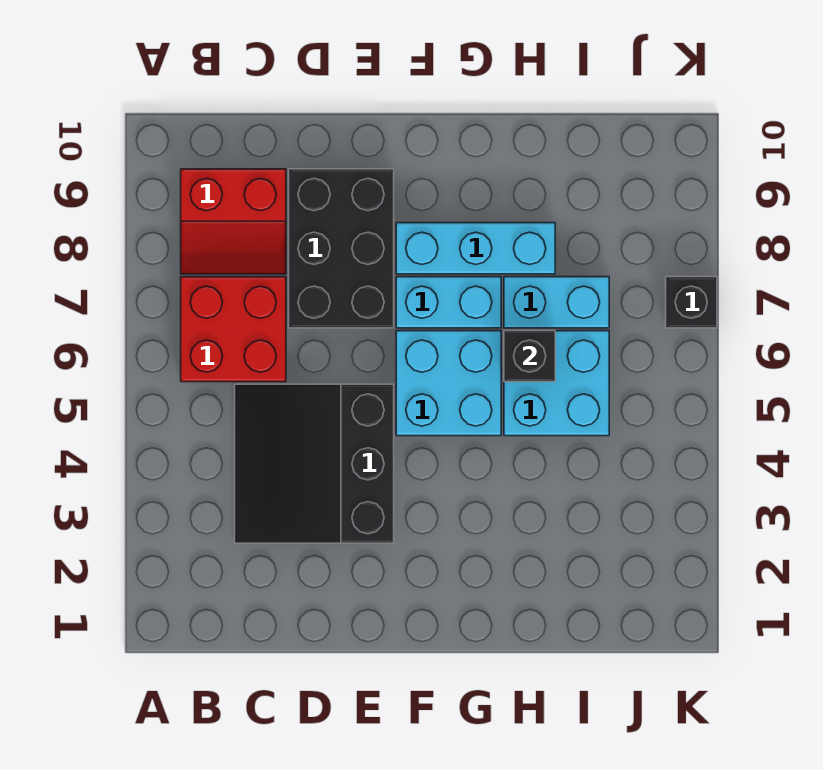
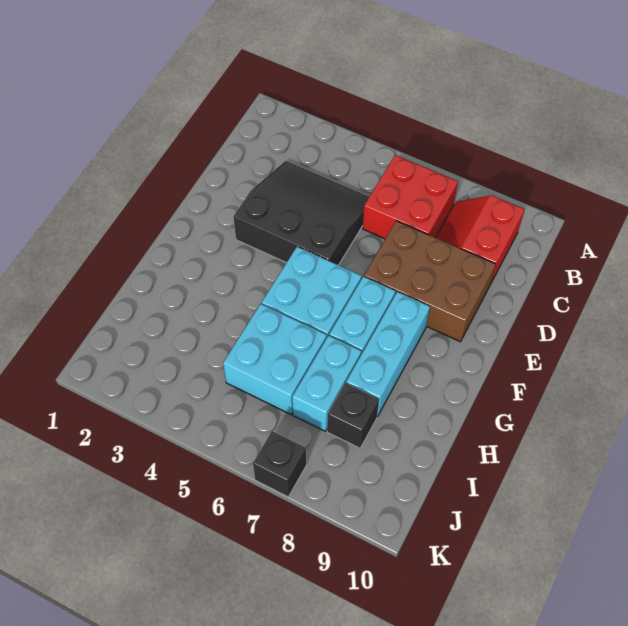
black 2x3 brick [289,169,394,328] -> brown 2x3 brick [364,221,496,342]
black 1x1 brick [504,331,555,382] -> black 1x1 brick moved to [327,383,379,448]

